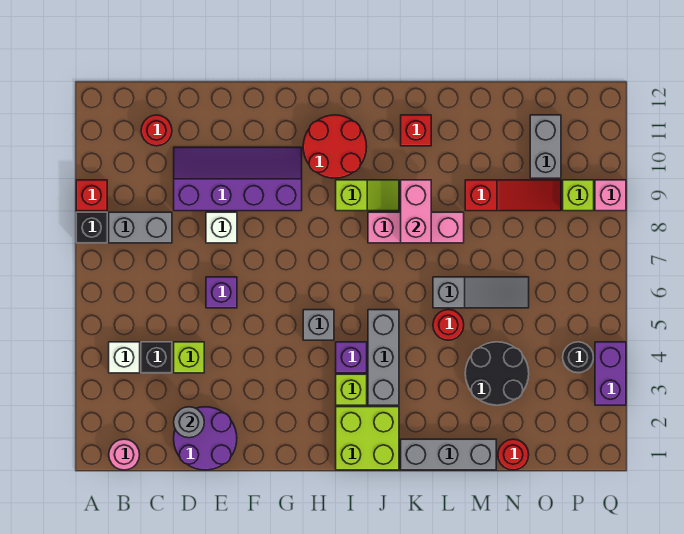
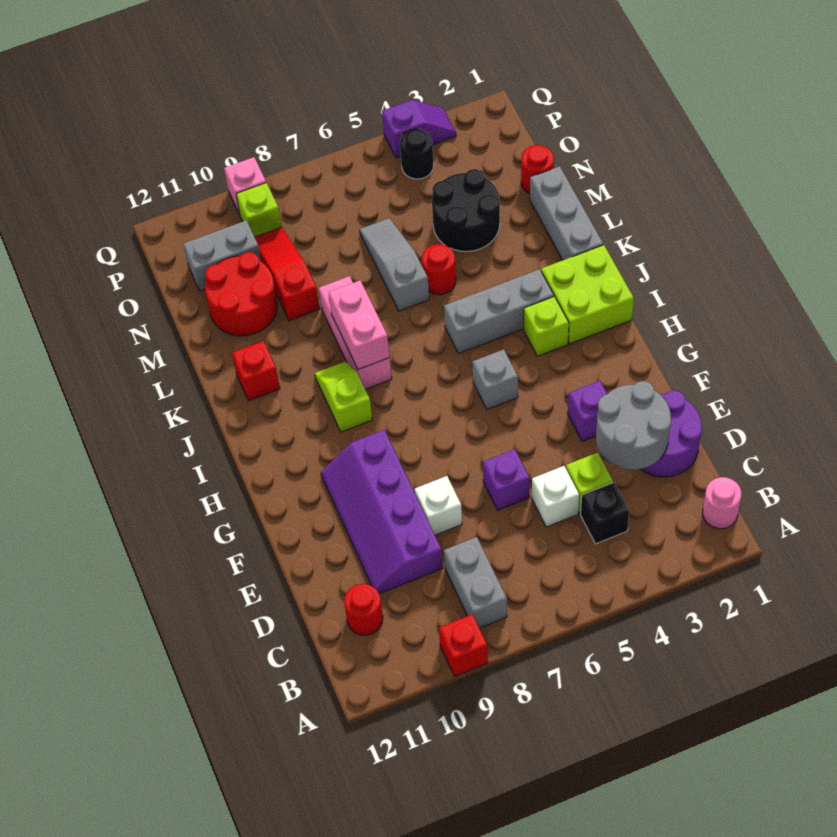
black 1x1 brick [76,212,107,243] -> none
white 1x1 brick [109,342,140,373] -> white 1x1 brick moved to [532,466,579,527]
grey 1x1 round brick [174,407,204,438] -> grey 2x2 round brick [596,381,671,470]
red 2x2 round brick [303,115,367,178] -> red 2x2 round brick moved to [205,252,277,336]
purple 1x1 brick [336,342,367,373] -> purple 1x1 brick moved to [568,381,607,441]
pink 1x2 brick [401,180,431,243] -> pink 1x2 brick turned to [329,281,390,369]
purple 1x2 brick [595,342,626,405] -> purple 1x2 slope [382,100,456,158]

